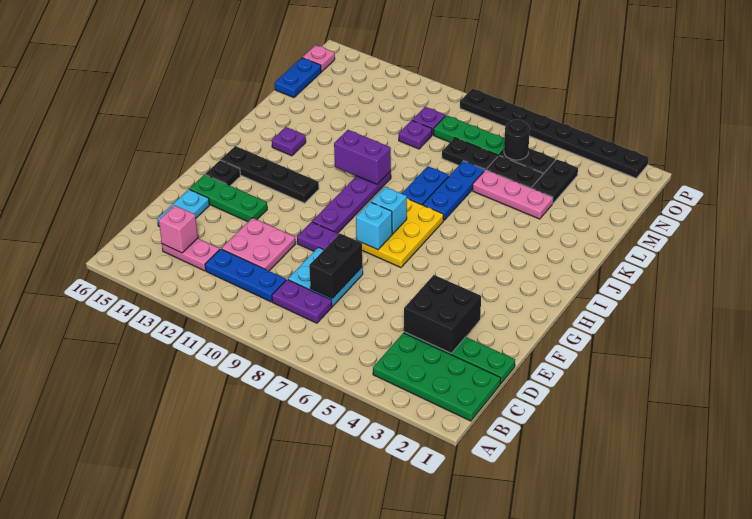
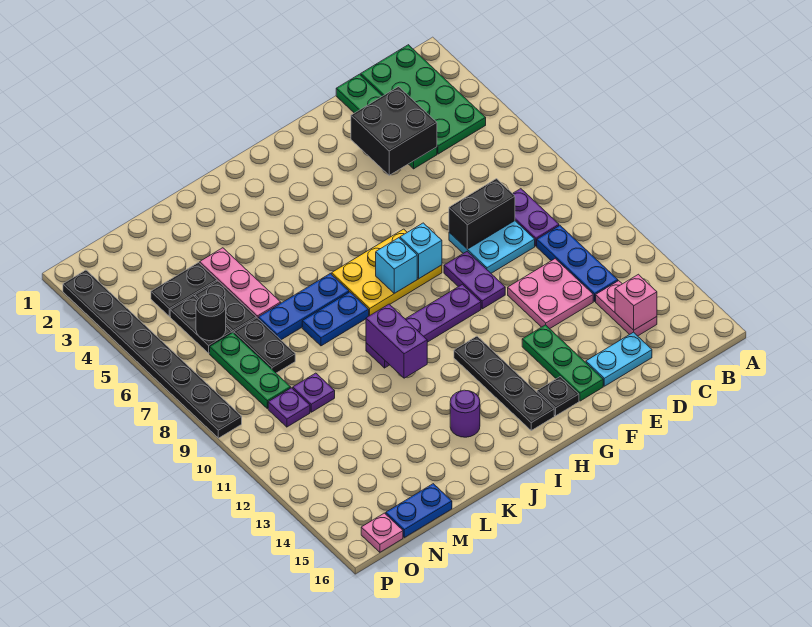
purple 1x1 plate [272,127,306,156] -> purple 1x1 round brick [450,390,480,437]

